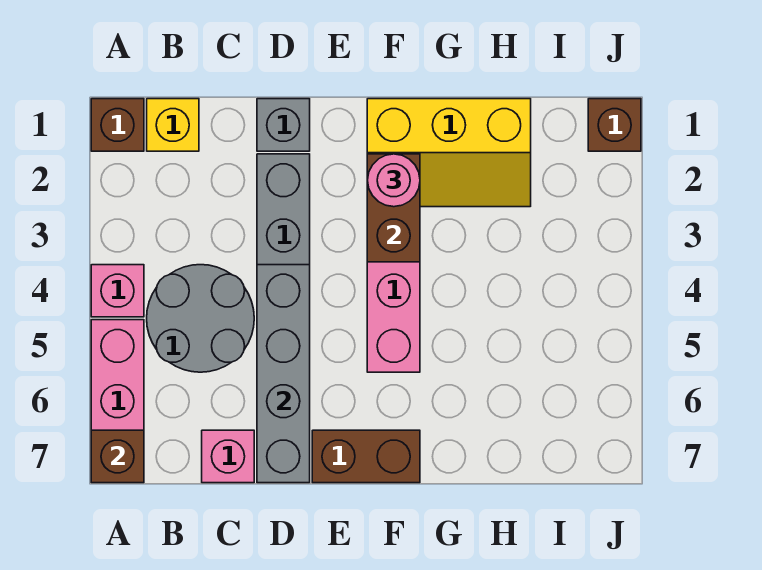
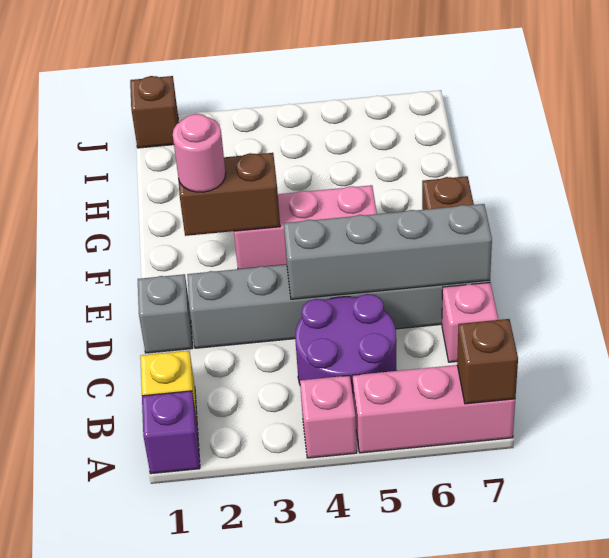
brown 1x1 brick [91,99,144,151] -> purple 1x1 brick [142,391,200,474]
grey 2x2 round brick [147,265,254,372] -> purple 2x2 round brick [295,294,397,394]
yellow 2x3 slope [367,99,531,207] -> none

